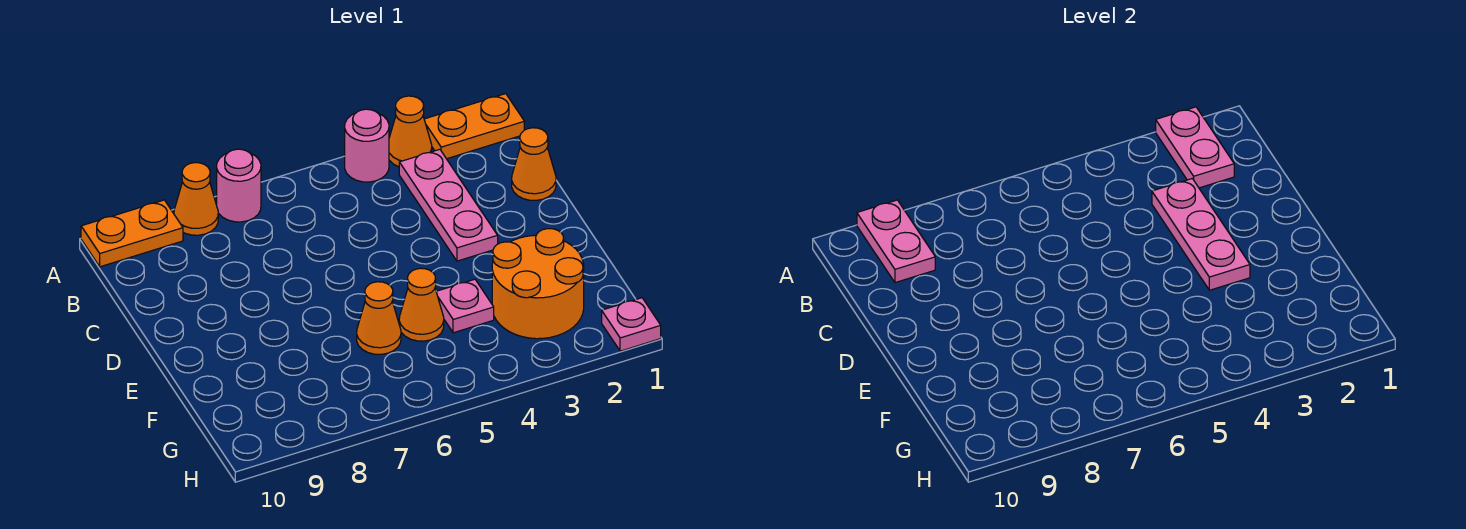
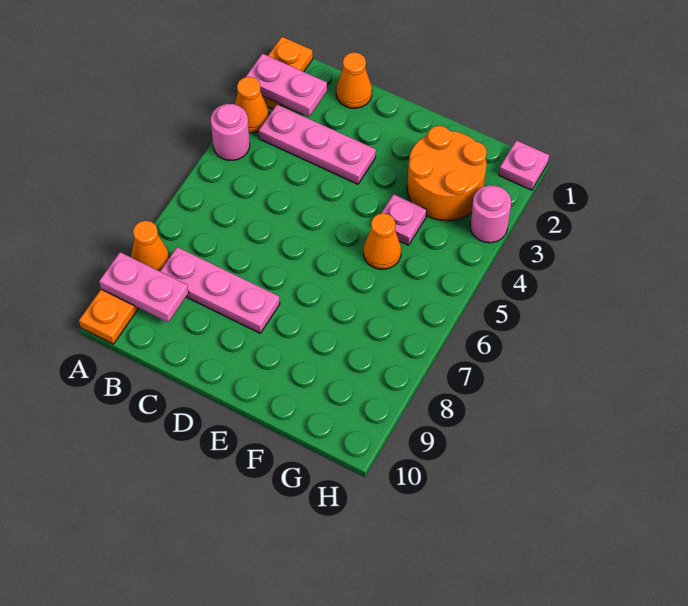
pink 1x1 round brick [217,149,261,222] -> pink 1x1 round brick moved to [470,185,511,243]
pink 1x3 plate [1152,179,1250,290] -> pink 1x3 plate moved to [160,247,280,333]
orange 1x1 cone [357,282,401,354] -> none

